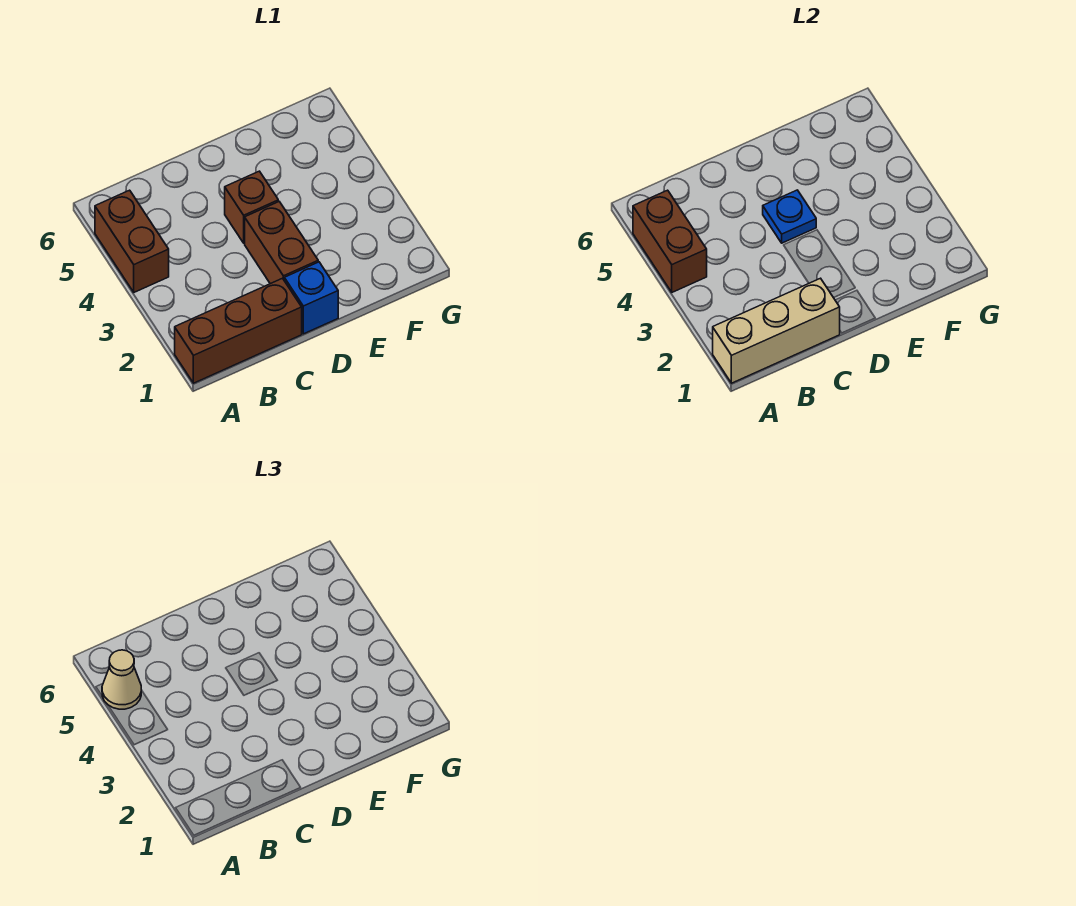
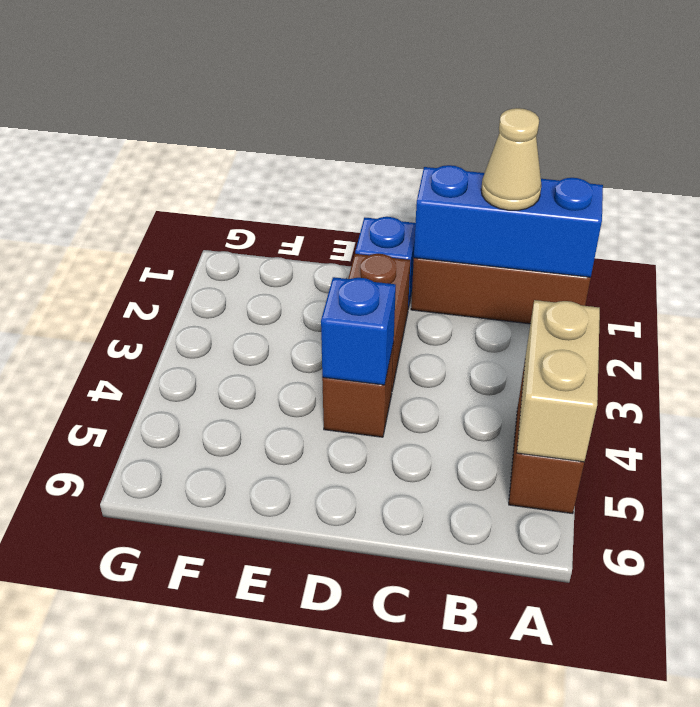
tan 1x3 brick [713,278,840,383] -> blue 1x3 brick [414,165,603,277]
brown 1x2 brick [633,190,707,292] -> tan 1x2 brick [517,300,600,462]
tan 1x1 cone [102,650,141,709] -> tan 1x1 cone moved to [481,108,542,210]
blue 1x1 plate [763,190,816,243] -> blue 1x1 brick [321,277,396,385]

